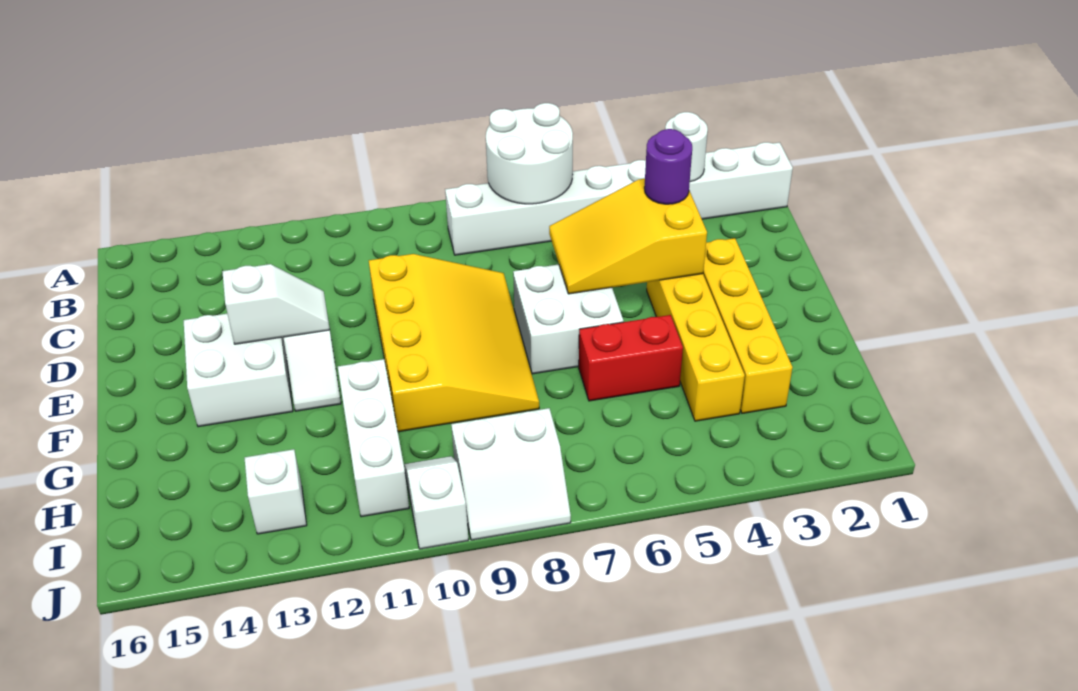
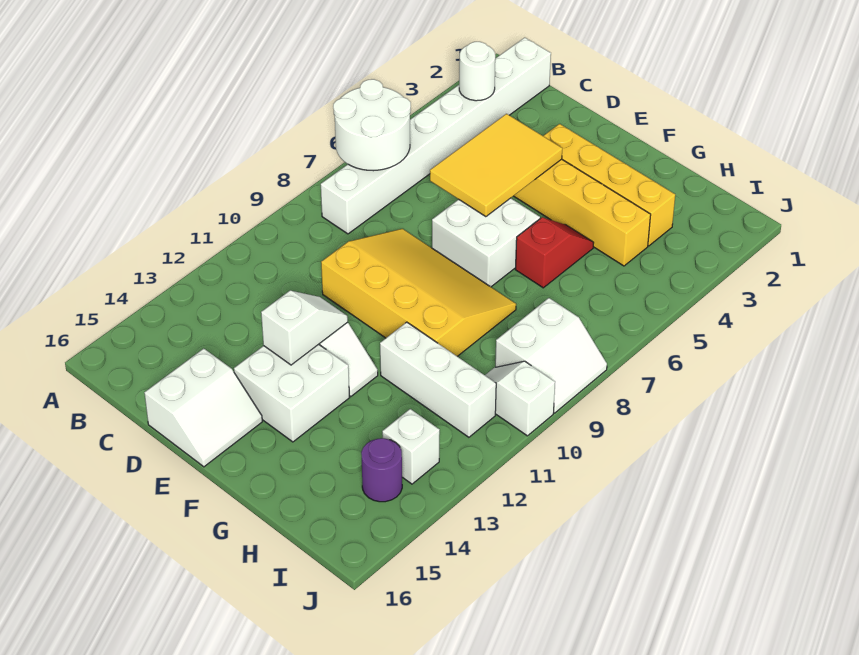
yellow 2x3 slope [549,179,707,294] -> yellow 2x3 tile [430,114,562,217]
purple 1x1 round brick [644,129,692,204] -> purple 1x1 round brick moved to [361,438,402,502]
none -> white 2x2 slope [144,349,262,467]
red 1x2 brick [579,315,683,401] -> red 1x2 slope [515,217,594,288]

